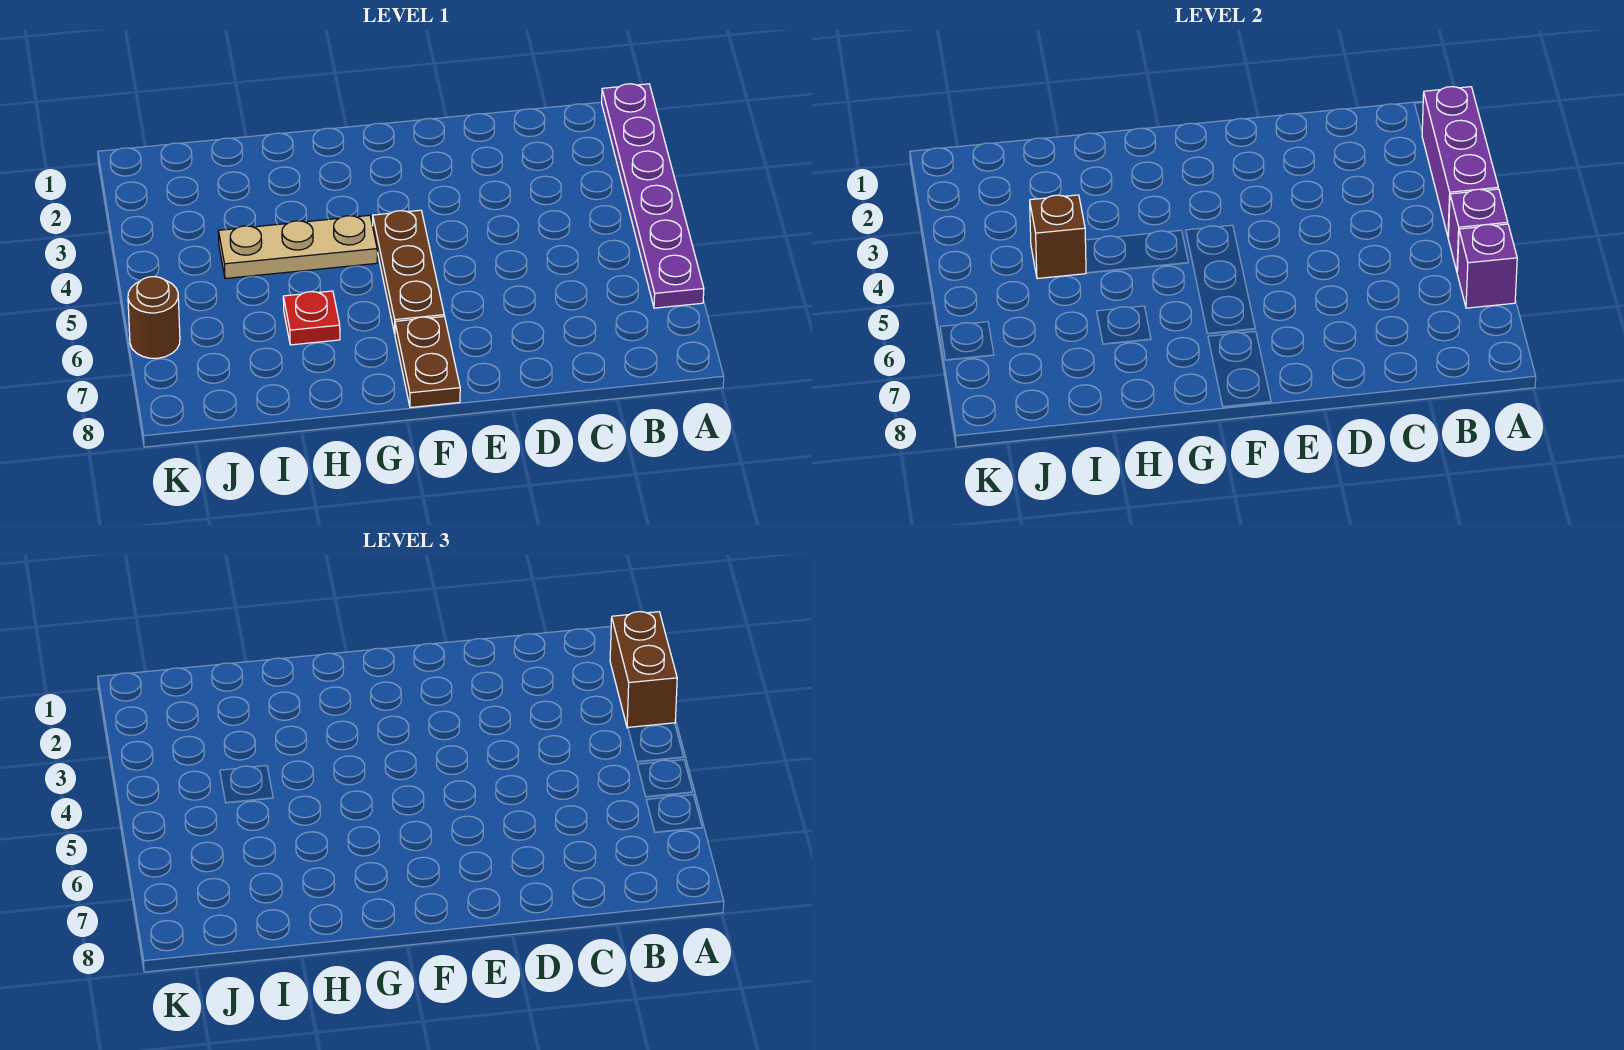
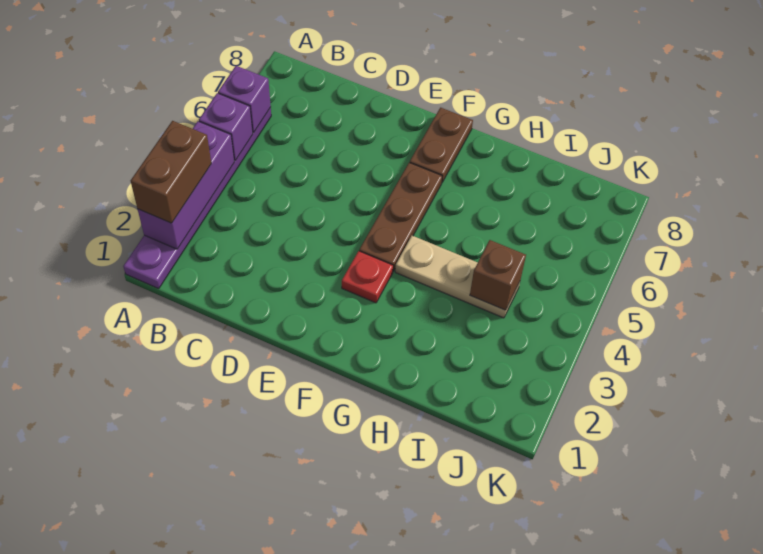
red 1x1 plate [283,291,340,345] -> red 1x1 plate moved to [342,251,393,303]
brown 1x1 round brick [128,277,180,358] -> none

